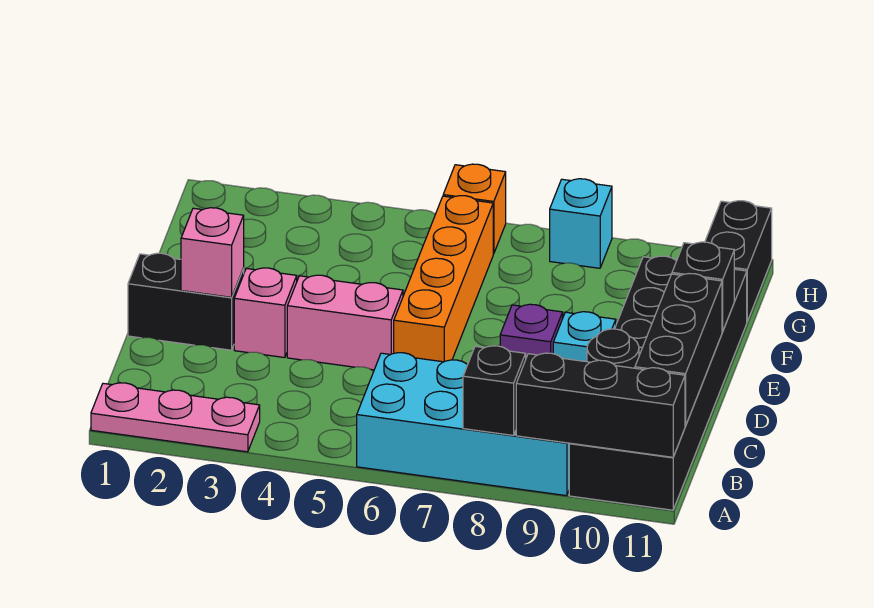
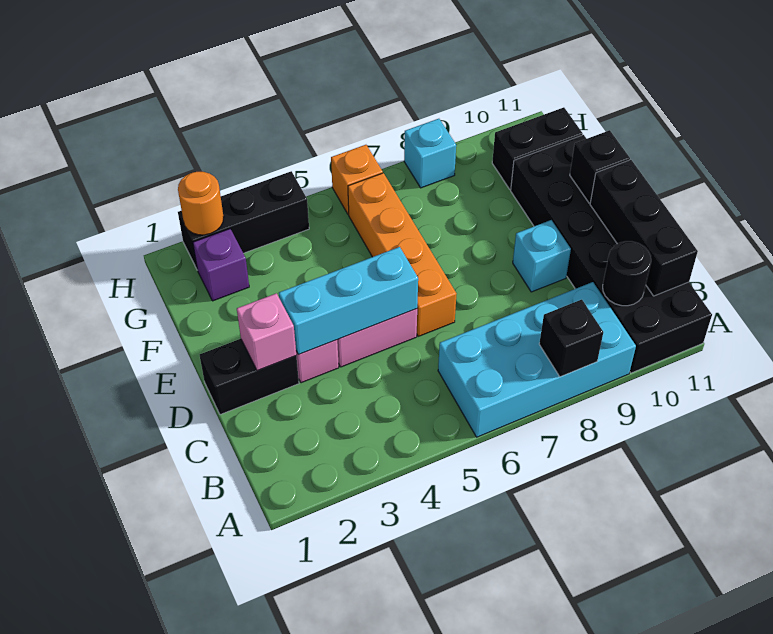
pink 1x3 plate [91,383,260,452] -> none
black 1x3 brick [516,353,685,457] -> black 1x3 brick moved to [178,171,309,270]
none -> cyan 1x3 brick [279,247,418,355]
purple 1x1 brick [500,304,563,358] -> purple 1x1 brick moved to [193,229,249,301]
black 1x2 brick [705,201,772,321] -> black 1x2 brick turned to [492,107,583,190]
none -> orange 1x1 round brick [178,172,224,235]

